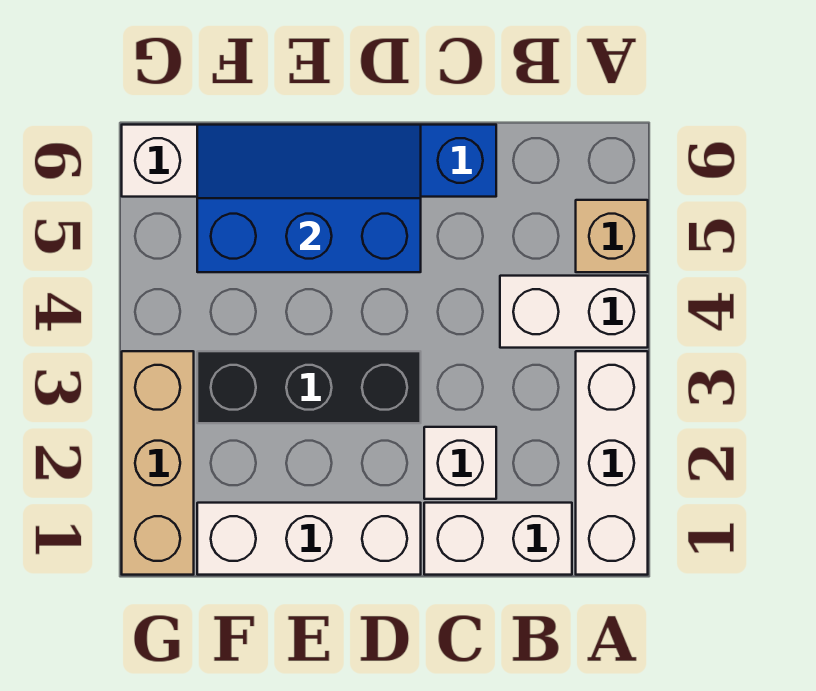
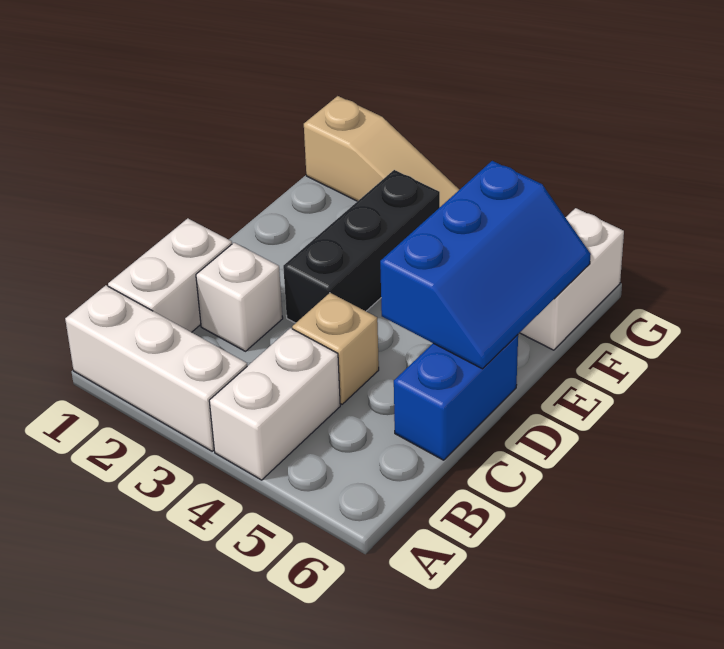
tan 1x1 brick [576,200,648,272] -> tan 1x1 brick moved to [292,293,379,404]
white 1x3 brick [197,503,421,575] -> none
tan 1x3 brick [122,351,194,575] -> tan 1x3 slope [304,96,459,207]

